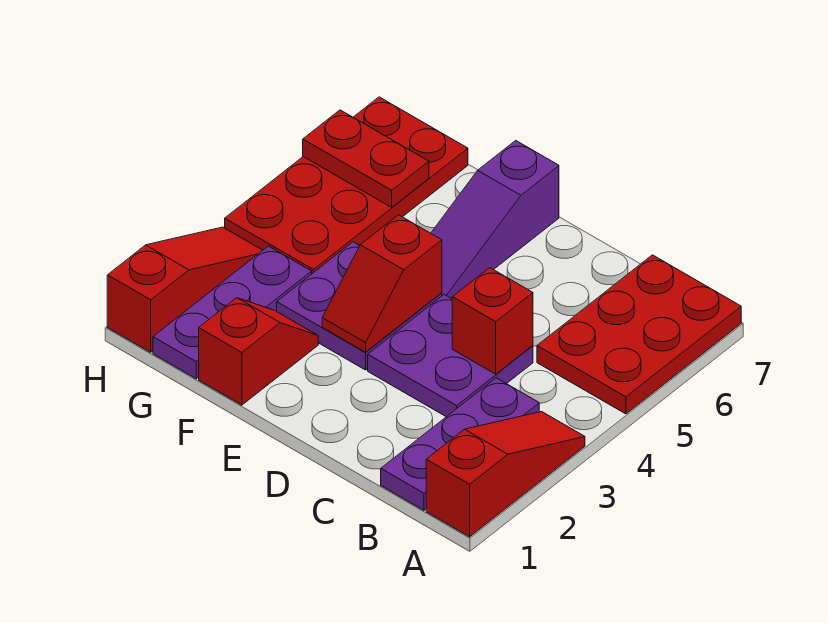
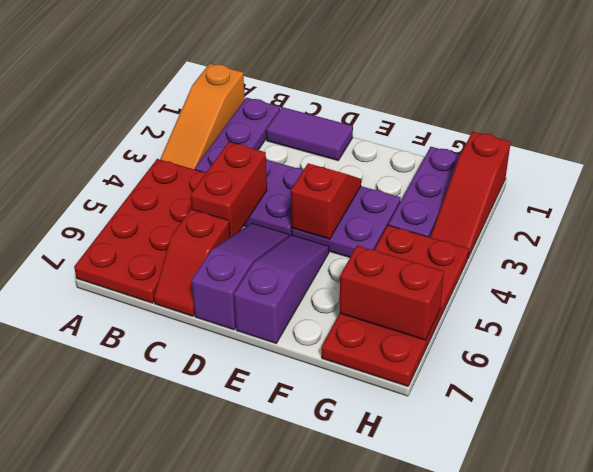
red 1x3 slope [426,412,585,537] -> orange 1x3 slope [160,63,245,169]
red 2x3 plate [537,255,741,414] -> red 2x4 plate [74,159,206,303]
none -> purple 1x2 tile [266,107,353,160]
red 1x1 brick [452,268,533,374] -> red 1x2 brick [191,142,267,237]
none -> purple 1x3 slope [191,223,289,330]
red 1x2 slope [199,298,318,405] -> red 1x2 slope moved to [154,209,230,316]
red 1x2 plate [303,110,429,207] -> red 1x2 brick [339,246,444,340]

